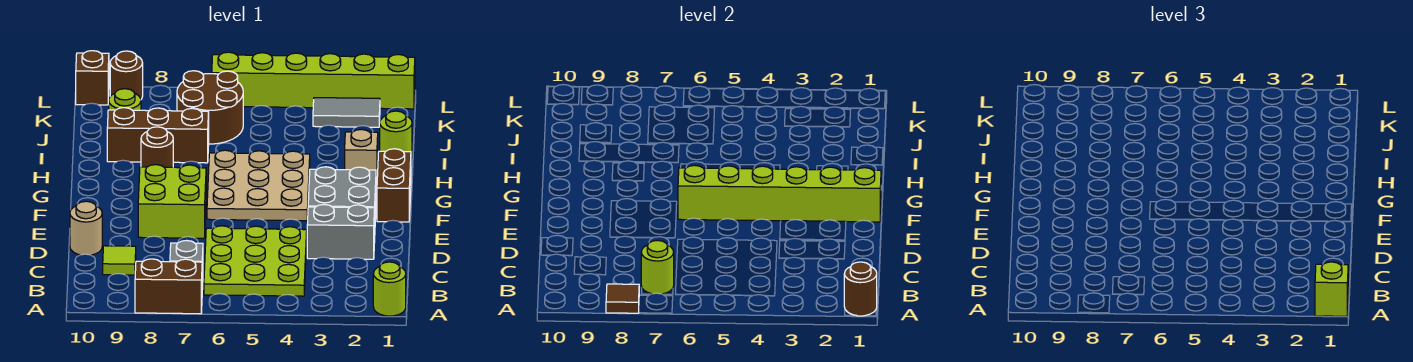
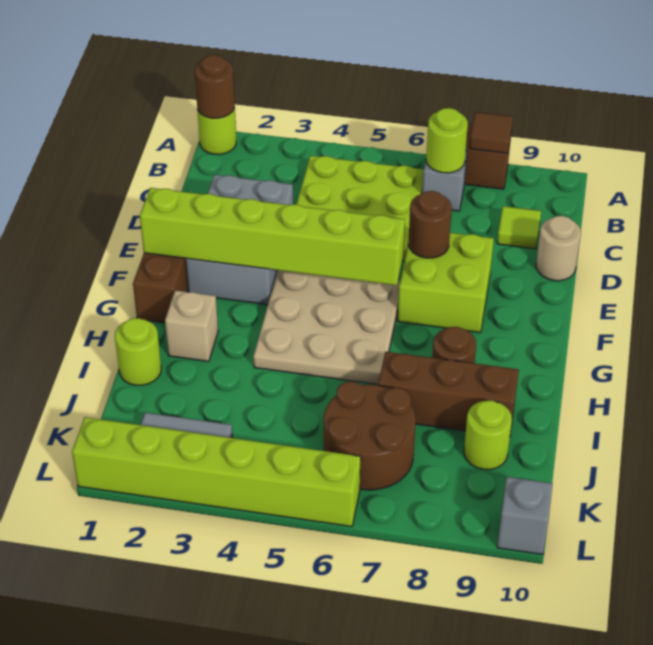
lime 1x1 brick [1315,262,1348,316] -> none
brown 1x1 round brick [110,51,143,99] -> brown 1x1 round brick moved to [409,191,452,258]
brown 1x1 brick [76,51,109,105] -> grey 1x1 brick [497,477,553,555]

